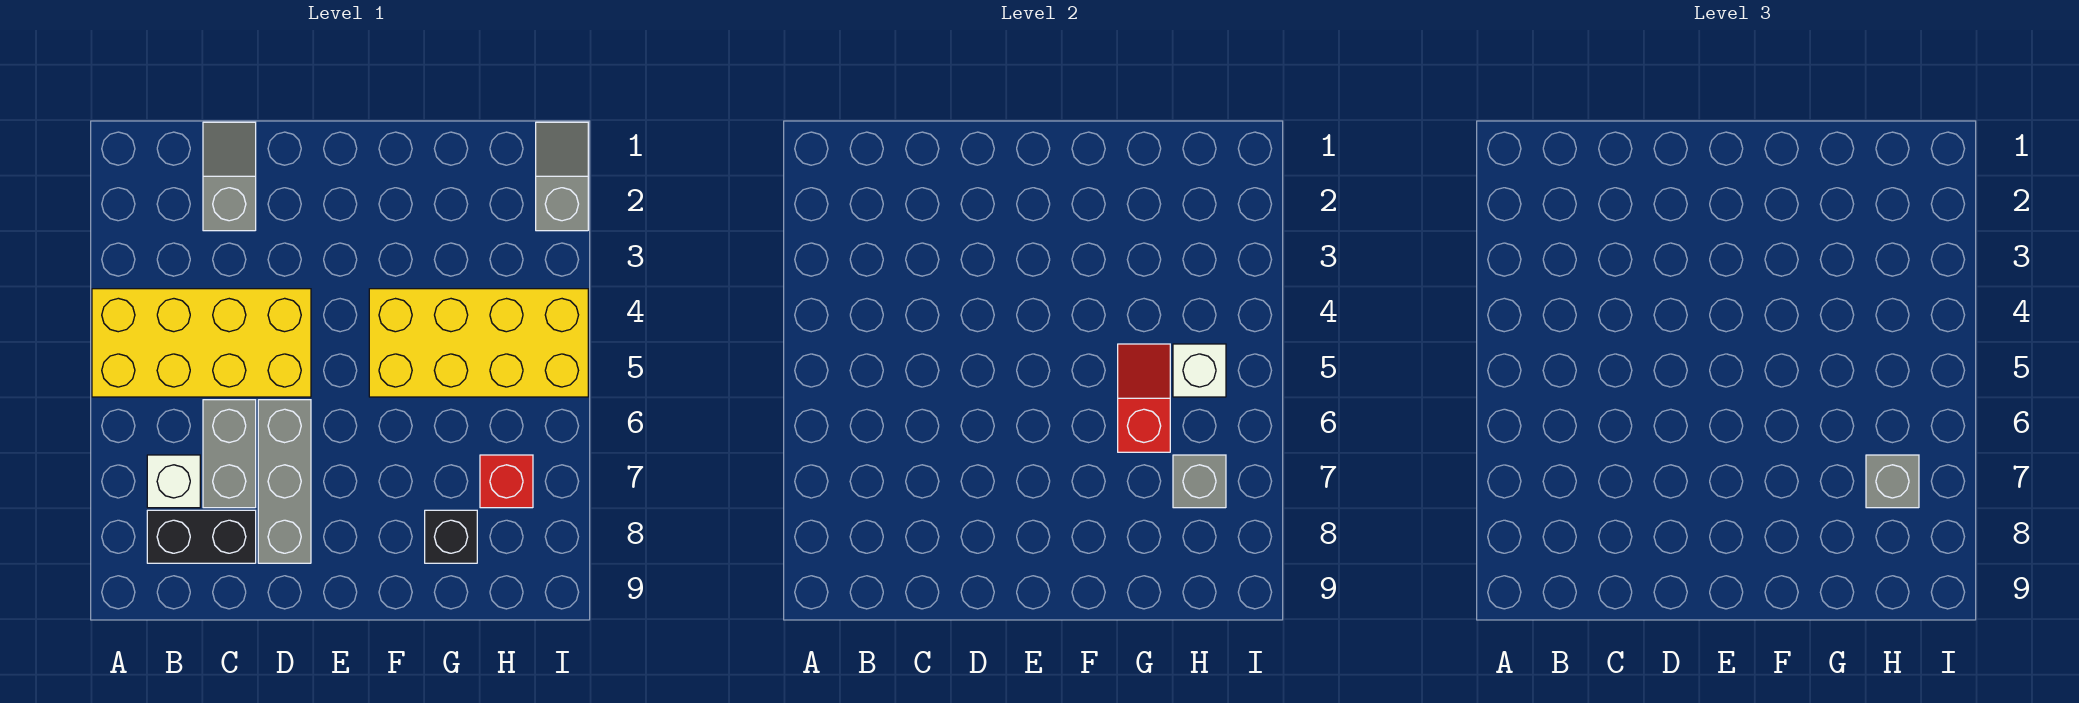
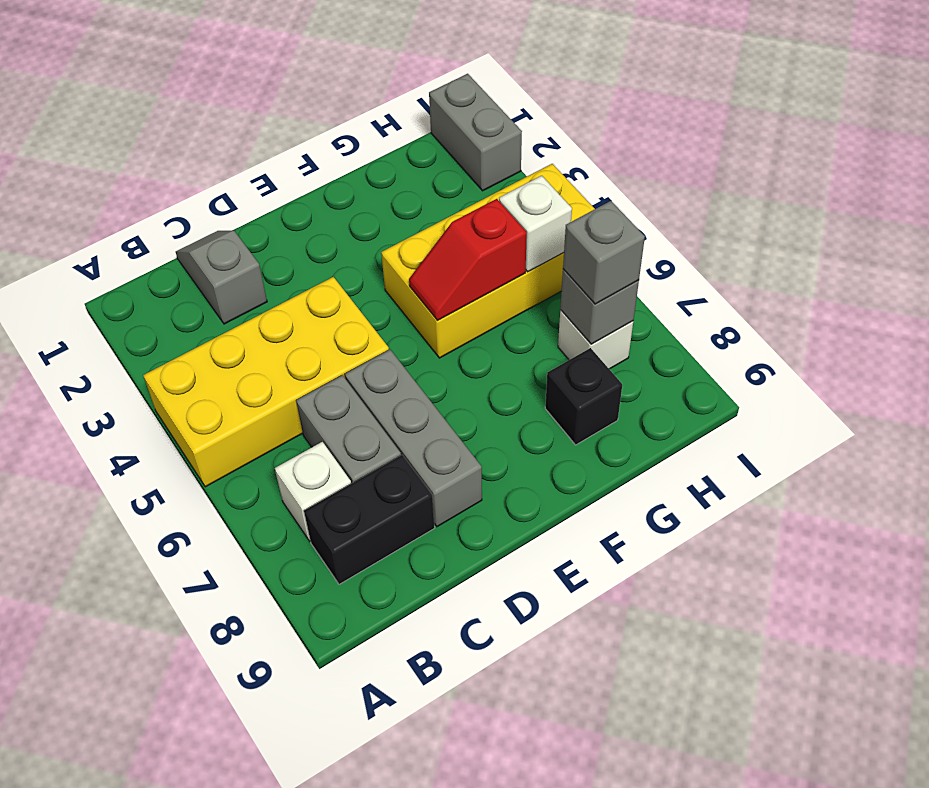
red 1x2 slope [1118,344,1170,452] -> red 1x2 slope turned to [409,199,527,320]
red 1x1 brick [480,455,533,508] -> white 1x1 brick [558,310,633,369]
grey 1x2 slope [536,122,588,231] -> grey 1x2 brick [429,74,522,191]

